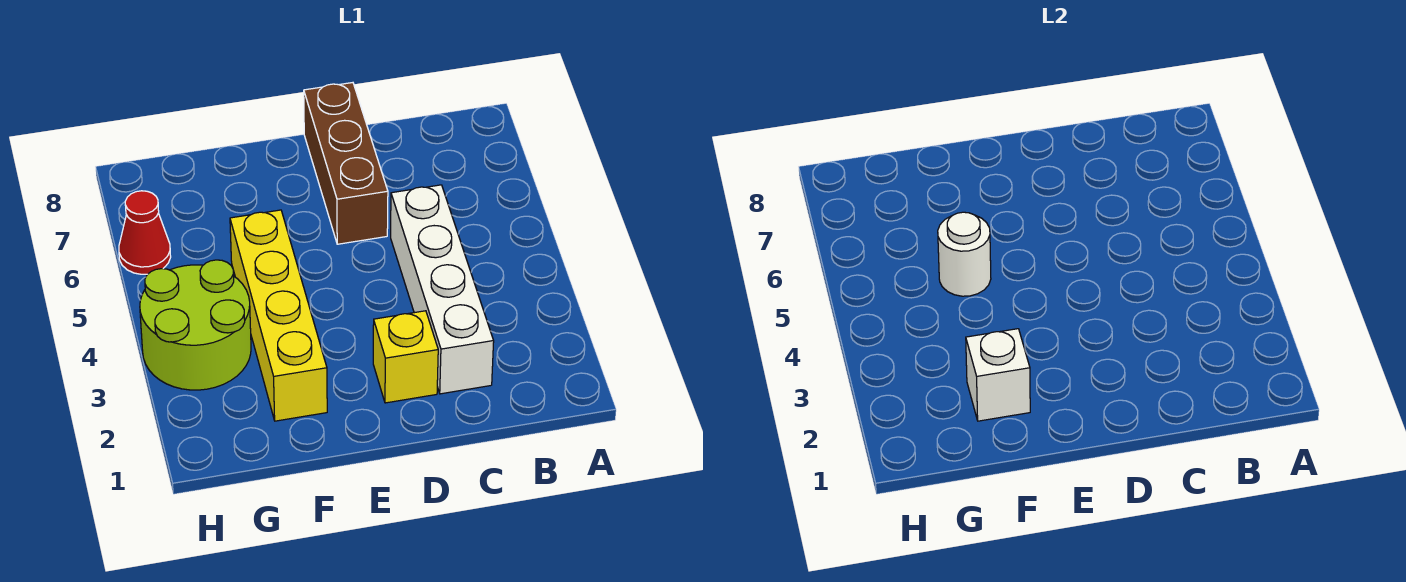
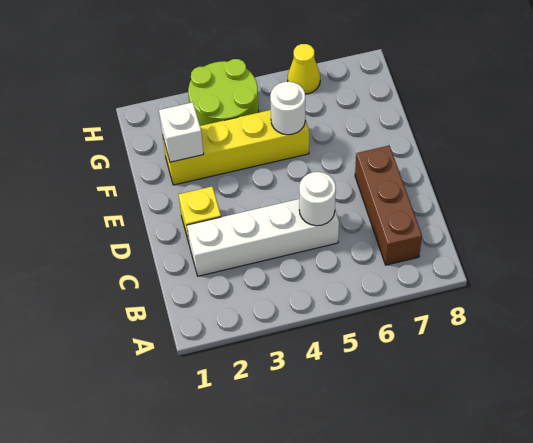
none -> white 1x1 round brick [299,172,336,226]
brown 1x3 brick [304,83,388,244] -> brown 1x3 brick turned to [355,145,422,265]
red 1x1 cone [119,191,171,274] -> yellow 1x1 cone [288,44,320,94]

